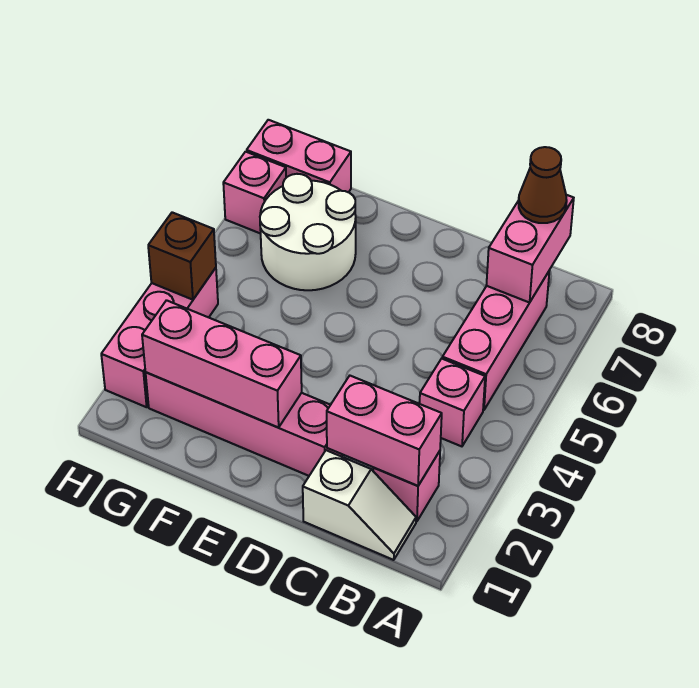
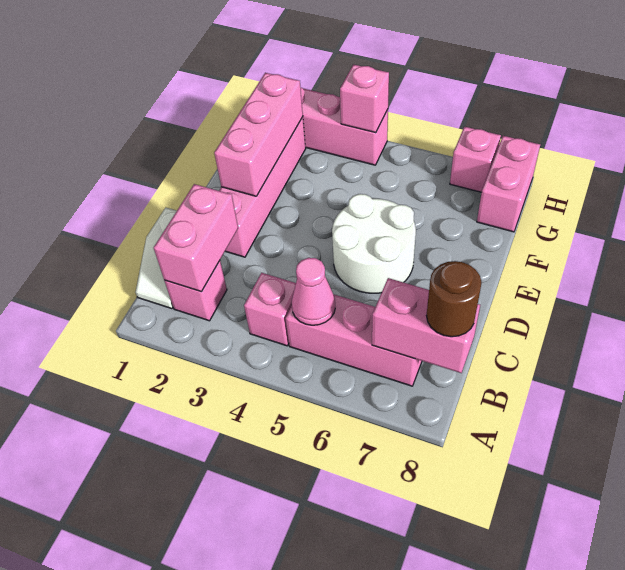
none -> pink 1x1 cone [292,258,335,325]
brown 1x1 cone [519,147,567,223] -> brown 1x1 round brick [427,261,481,337]
white 2x2 round brick [260,174,356,290] -> white 2x2 round brick moved to [332,194,416,293]
brown 1x1 brick [148,212,216,300] -> pink 1x1 brick [340,65,389,133]

